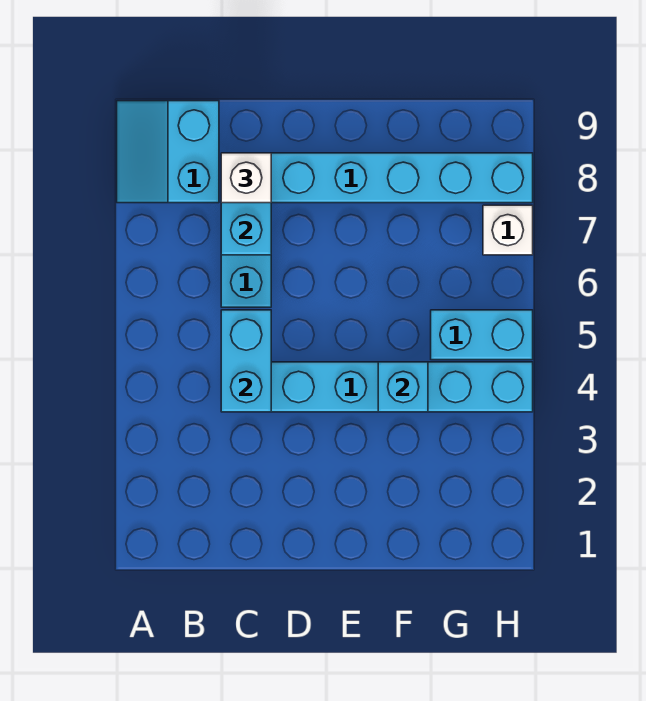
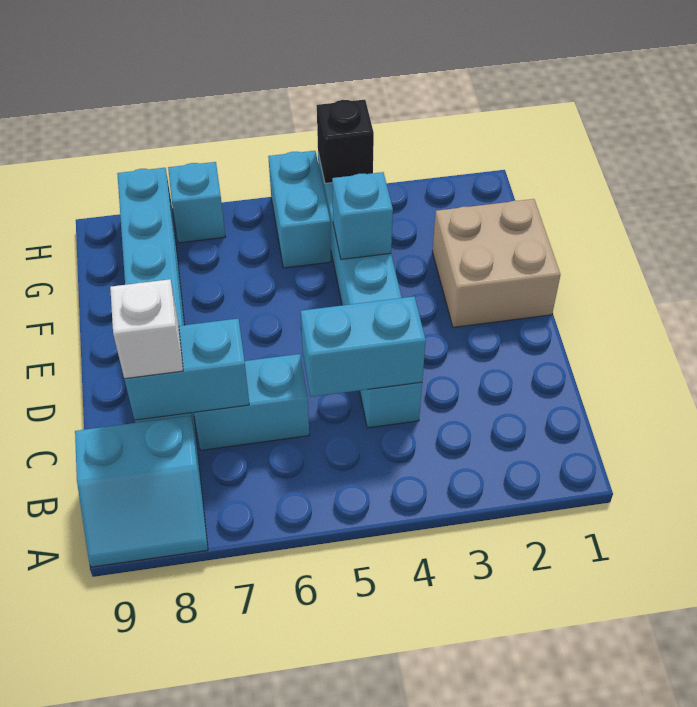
none -> tan 2x2 brick [432,199,560,327]
none -> black 1x1 brick [317,100,374,183]
white 1x1 brick [483,205,533,255] -> cyan 1x1 brick [168,162,225,243]

